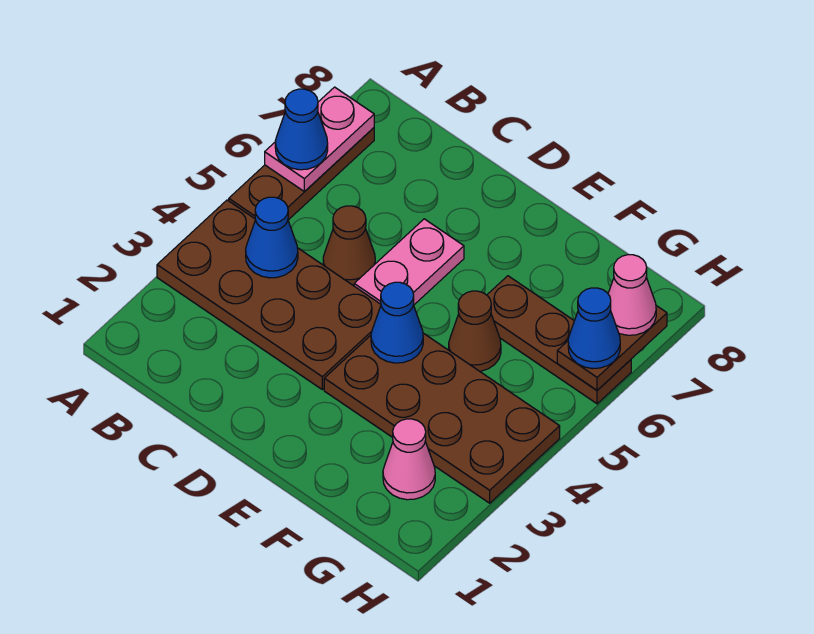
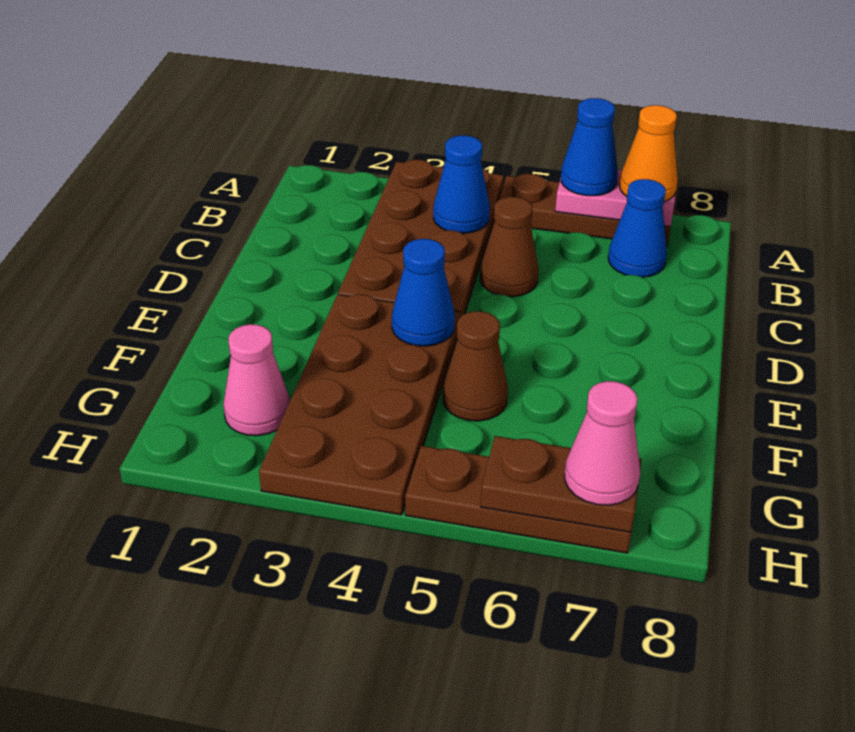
none -> orange 1x1 cone [619,105,678,202]
pink 1x2 plate [354,219,464,305] -> none
brown 1x3 plate [487,276,631,404] -> brown 1x3 plate turned to [405,446,631,553]
blue 1x1 cone [568,288,620,369] -> blue 1x1 cone moved to [608,179,667,277]

